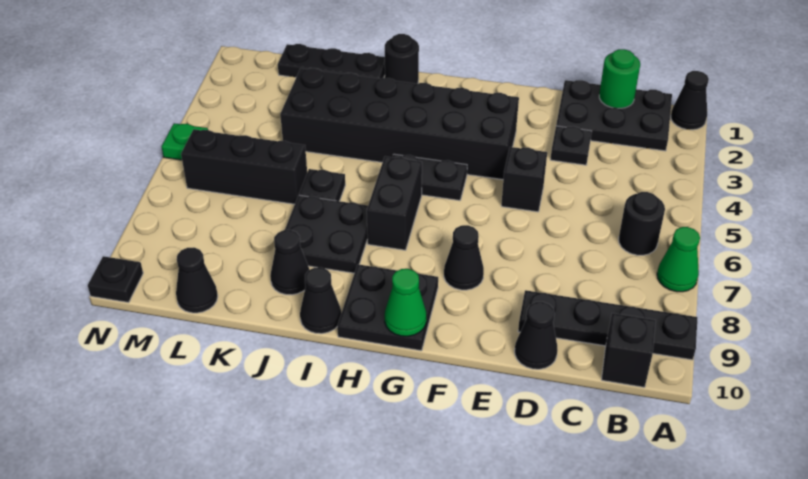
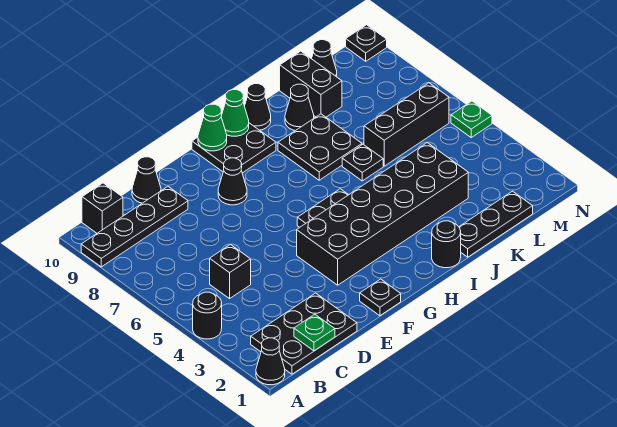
green 1x1 cone [657,227,700,292] -> green 1x1 cone moved to [221,90,249,136]
black 1x1 round brick [619,192,665,255] -> black 1x1 round brick moved to [193,292,222,339]
green 1x1 round brick [599,49,640,108] -> green 1x1 plate [294,314,335,351]
black 1x1 plate [550,126,592,165] -> black 1x1 plate moved to [360,279,401,316]
black 1x1 brick [501,147,547,212] -> black 1x1 brick moved to [210,244,251,299]
black 1x2 brick [367,156,422,250] -> black 1x2 brick moved to [280,51,342,117]

